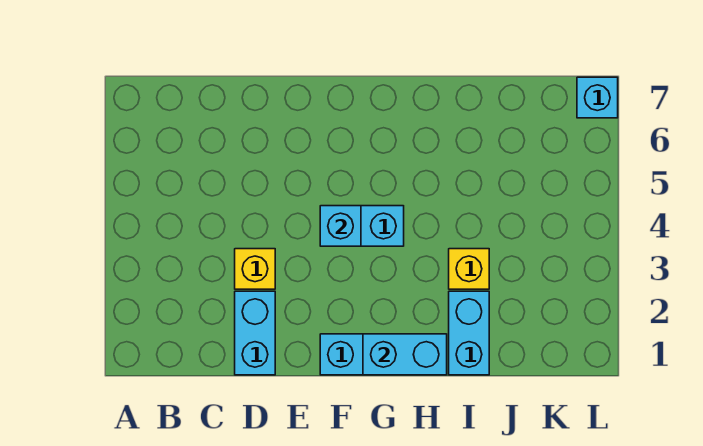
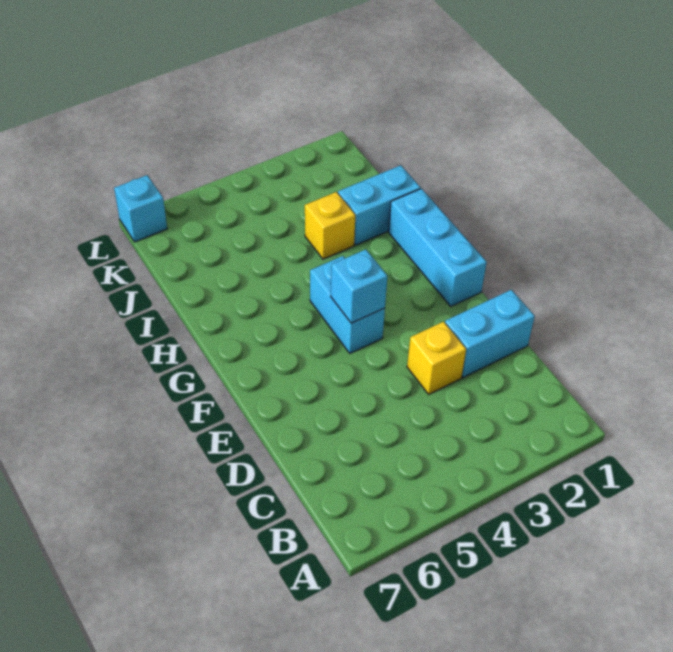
cyan 1x2 brick [363,334,447,375] -> none

